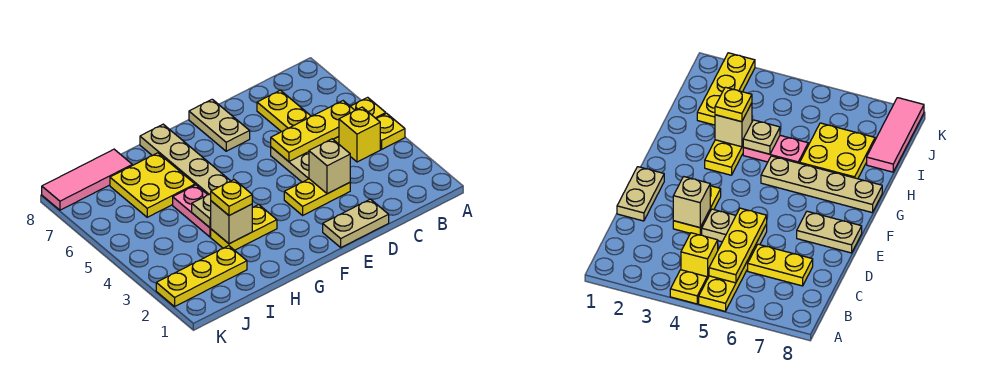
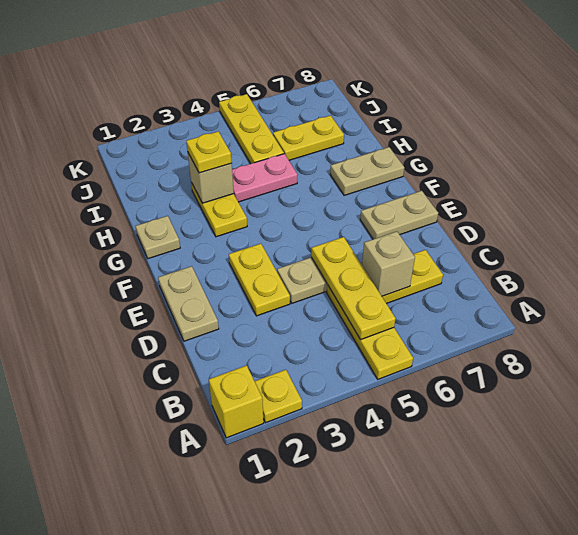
yellow 1x1 plate [377,113,405,149] -> yellow 1x1 plate moved to [255,370,302,423]
yellow 1x1 brick [339,107,380,162] -> yellow 1x1 brick moved to [209,365,264,438]
tan 1x1 brick [309,139,350,194] -> tan 1x1 brick moved to [362,231,415,296]
tan 1x4 plate [140,124,230,195] -> tan 1x2 plate [330,147,404,195]
tan 1x1 plate [192,194,211,227] -> tan 1x1 plate moved to [135,216,180,259]
yellow 2x2 plate [110,153,195,217] -> yellow 1x2 plate [273,116,344,160]
yellow 1x3 plate [156,246,247,306] -> yellow 1x3 plate moved to [219,94,284,164]
pink 1x3 tile [42,149,132,210] -> none

